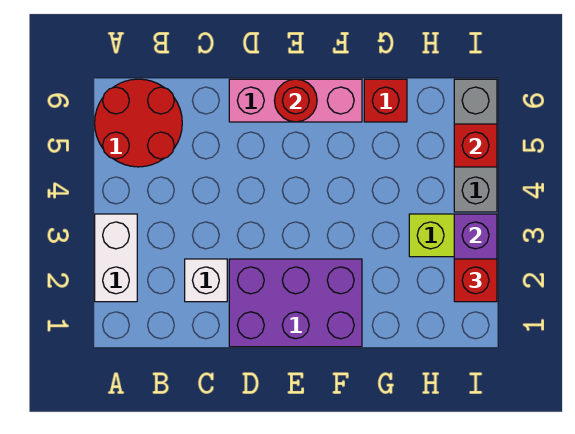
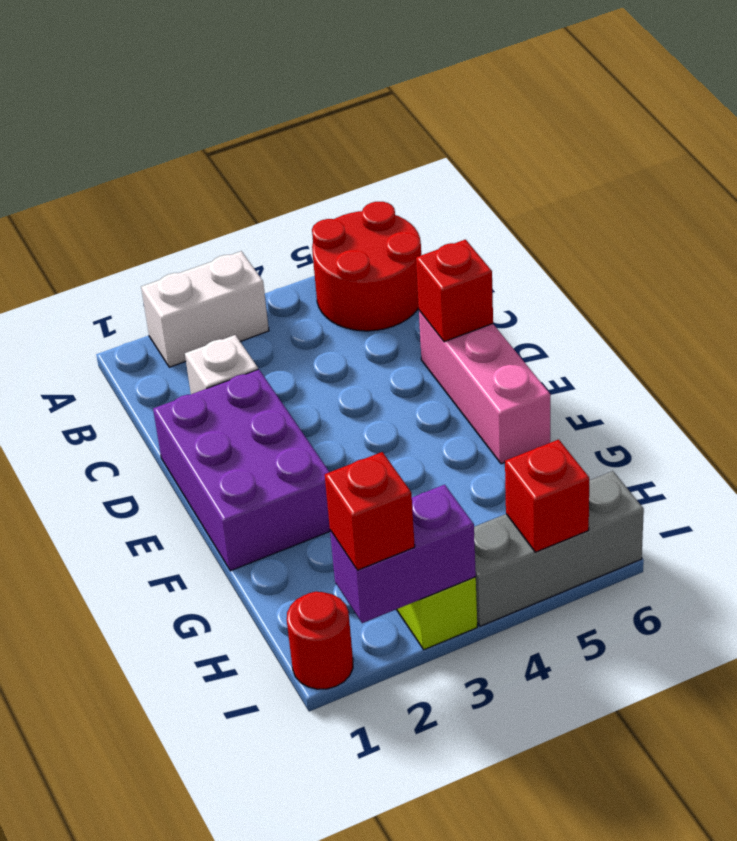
red 1x1 round brick [274,79,317,122] -> red 1x1 round brick moved to [287,592,353,689]
red 1x1 brick [364,79,407,122] -> red 1x1 brick moved to [416,240,493,342]

